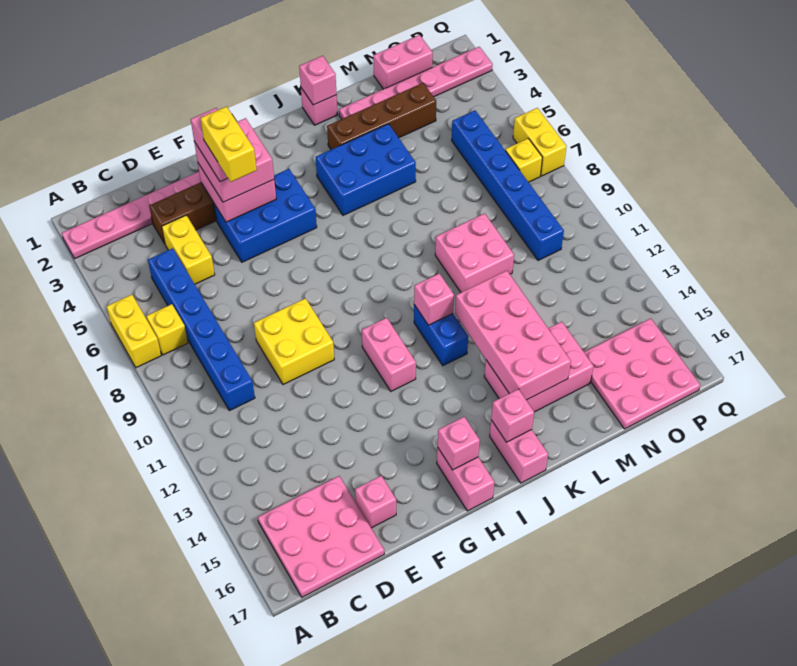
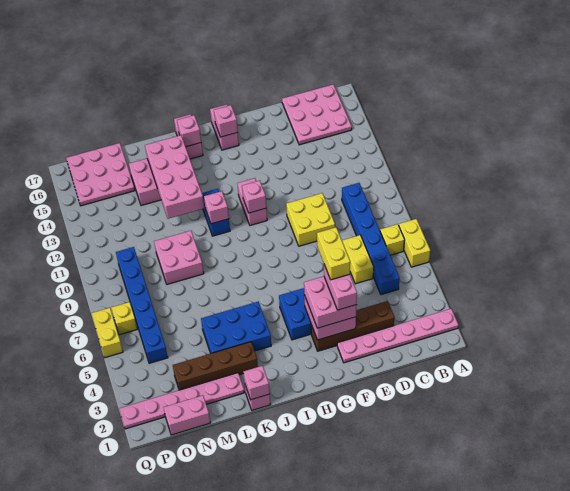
yellow 1x2 brick [162,215,215,284] -> yellow 1x2 brick moved to [343,235,374,284]
pink 1x1 brick [355,476,396,528] -> pink 1x1 brick moved to [242,181,266,213]

